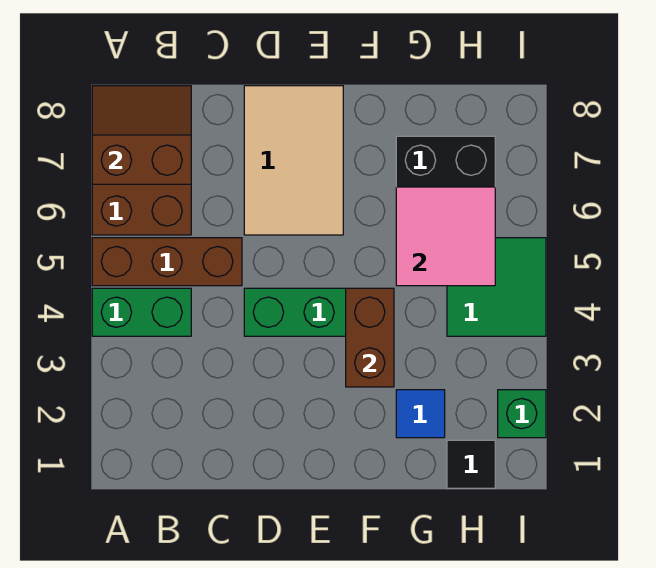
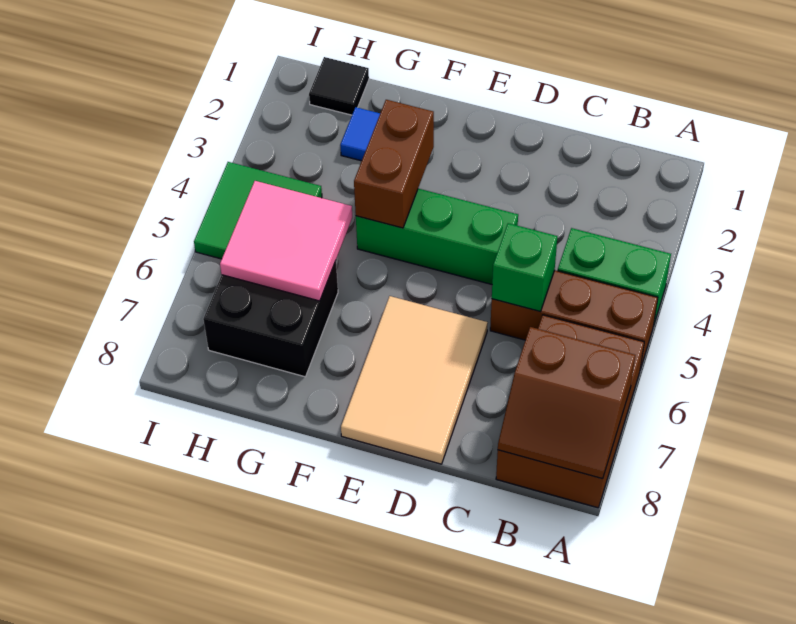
green 1x1 brick [498,390,546,438] -> green 1x1 brick moved to [492,223,558,311]

